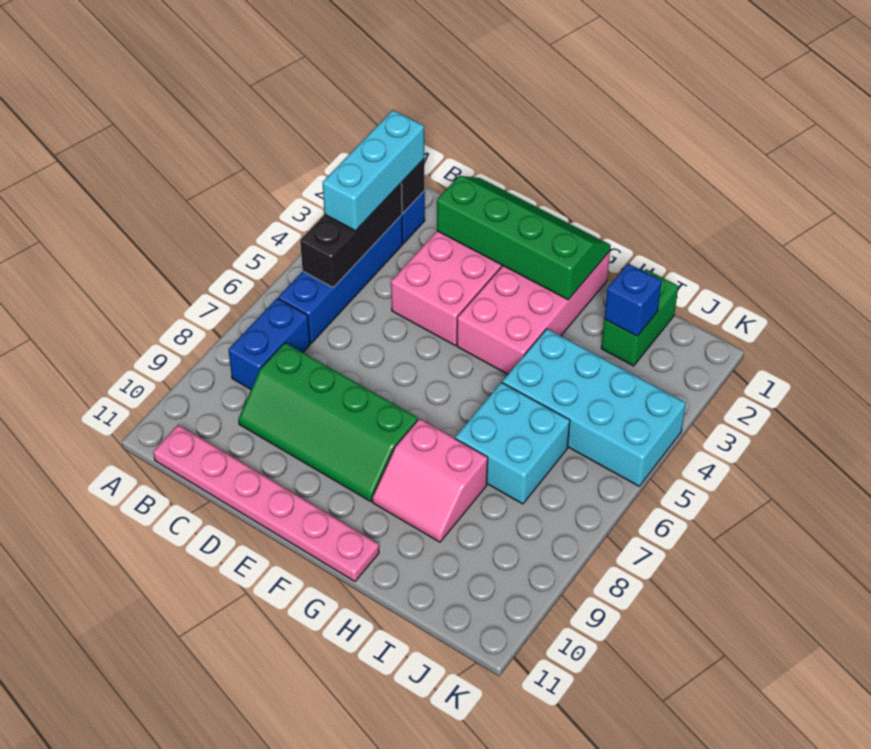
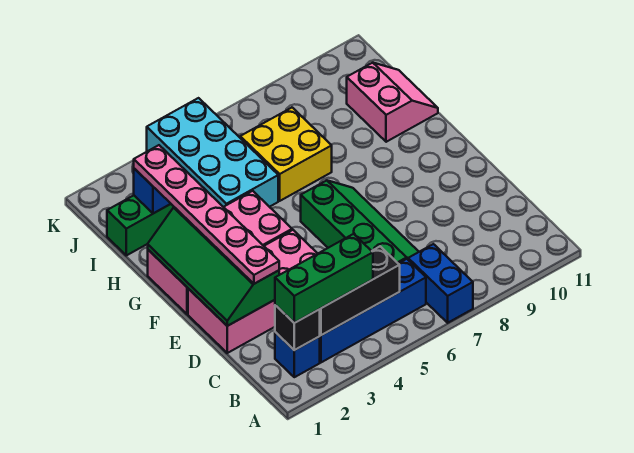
cyan 1x3 brick [322,110,424,231] -> green 1x3 brick [275,234,373,323]
blue 1x2 brick [228,298,310,389] -> blue 1x2 brick turned to [408,244,473,323]
pink 1x6 plate [153,425,379,581] -> pink 1x6 plate moved to [134,145,279,284]
green 2x4 slope [238,343,418,501] -> green 2x4 slope moved to [301,180,419,263]
pink 2x2 slope [372,419,488,542] -> pink 2x2 slope moved to [347,63,438,142]
cyan 2x2 brick [455,382,570,504] -> yellow 2x2 brick [240,108,332,201]

